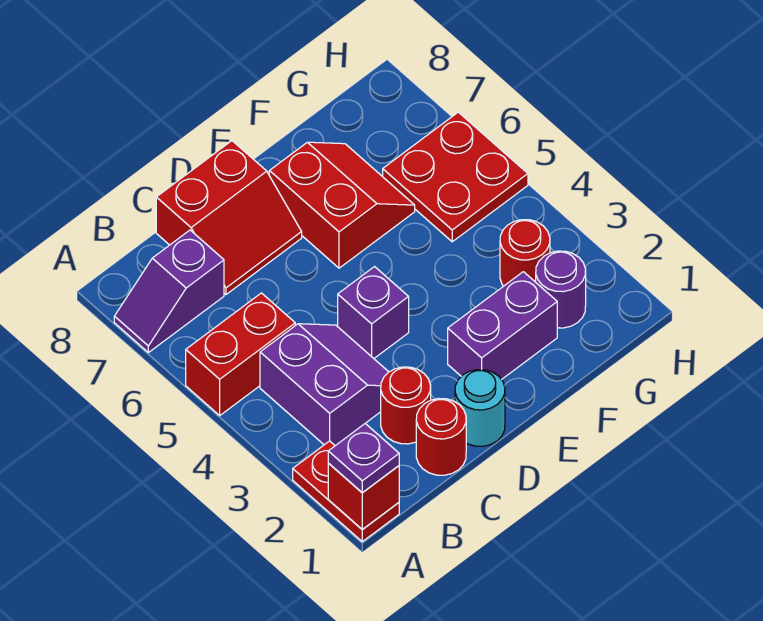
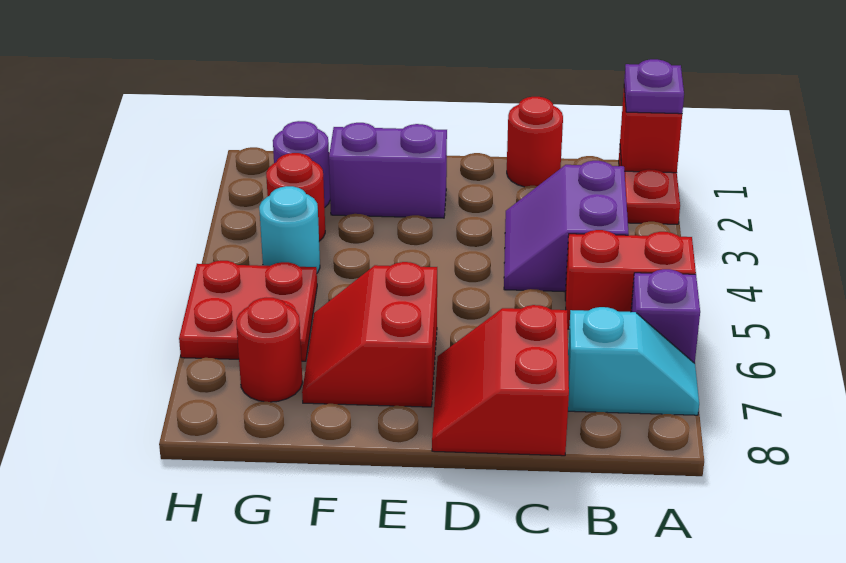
purple 1x2 slope [114,230,224,353] -> cyan 1x2 slope [568,307,699,415]
red 1x1 round brick [381,367,431,444] -> red 1x1 round brick moved to [236,298,303,402]
red 2x2 slope [156,141,302,295] -> red 2x2 slope turned to [432,305,569,456]
cyan 1x1 round brick [455,370,505,446] -> cyan 1x1 round brick moved to [259,186,320,273]
purple 1x1 brick [338,267,409,358] -> purple 1x1 brick moved to [631,269,700,363]

